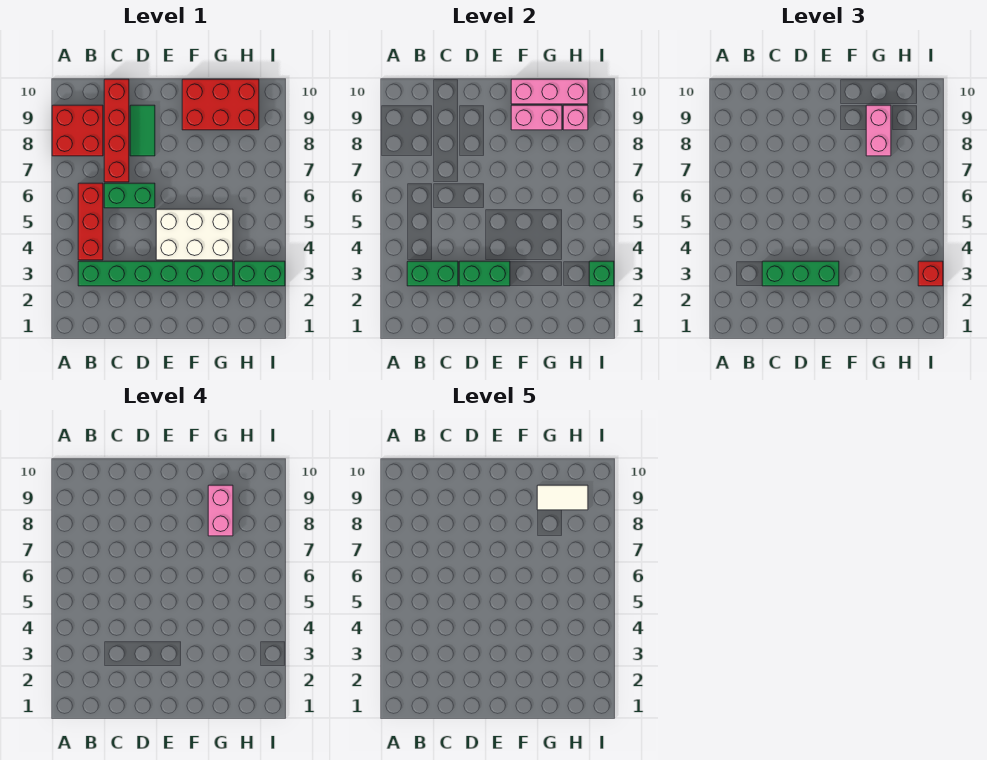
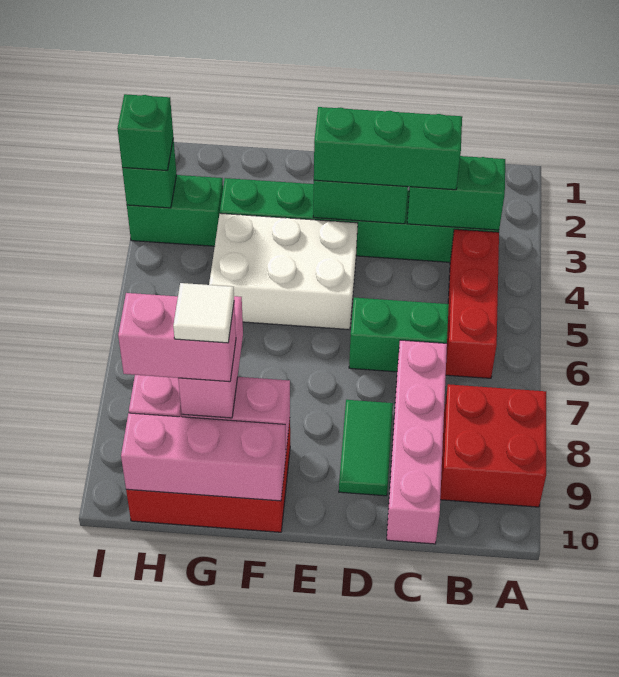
red 1x4 brick [104,79,129,182] -> pink 1x4 brick [387,340,447,544]
pink 1x2 brick [208,485,233,536] -> pink 1x2 brick turned to [118,293,236,382]
white 1x2 tile [537,485,588,510] -> white 1x1 tile [173,283,234,343]
red 1x1 brick [918,261,943,286] -> green 1x1 brick [117,94,173,171]

